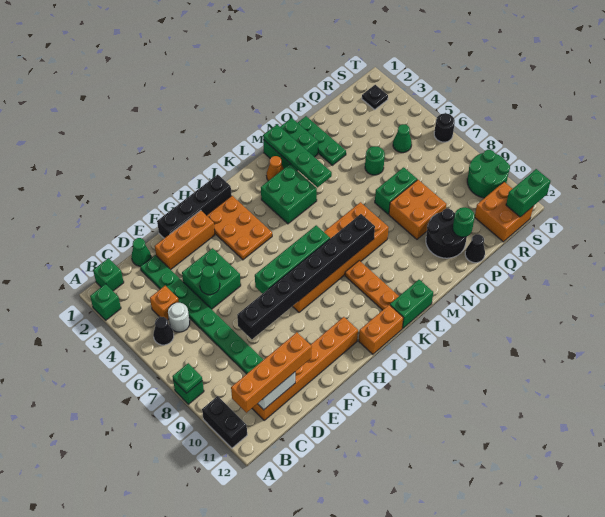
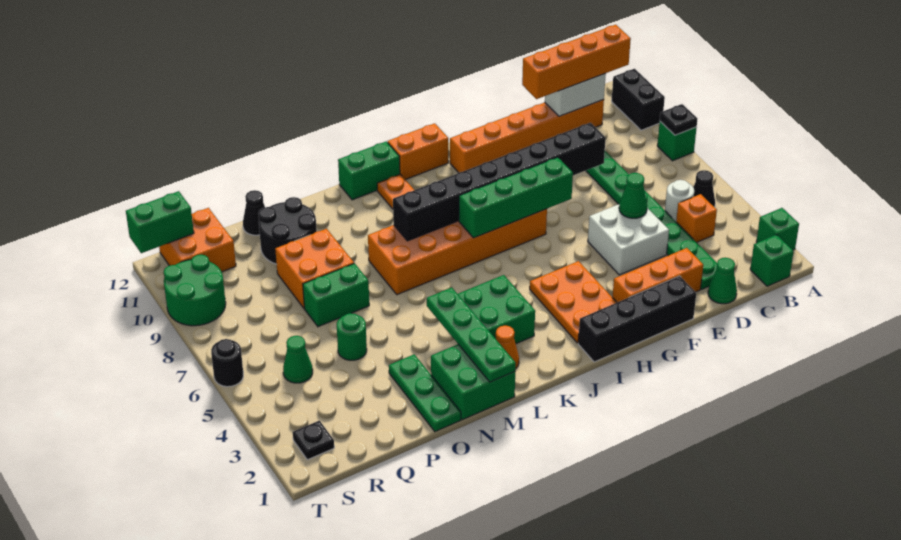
green 1x1 plate [172,363,202,393] -> black 1x1 plate [660,104,697,135]
green 2x2 brick [182,248,241,309] -> white 2x2 brick [588,204,669,275]
green 1x1 round brick [453,207,475,237] -> none

